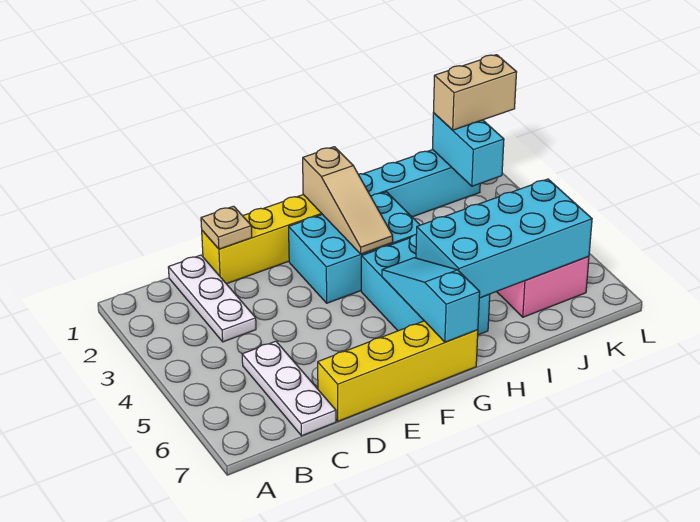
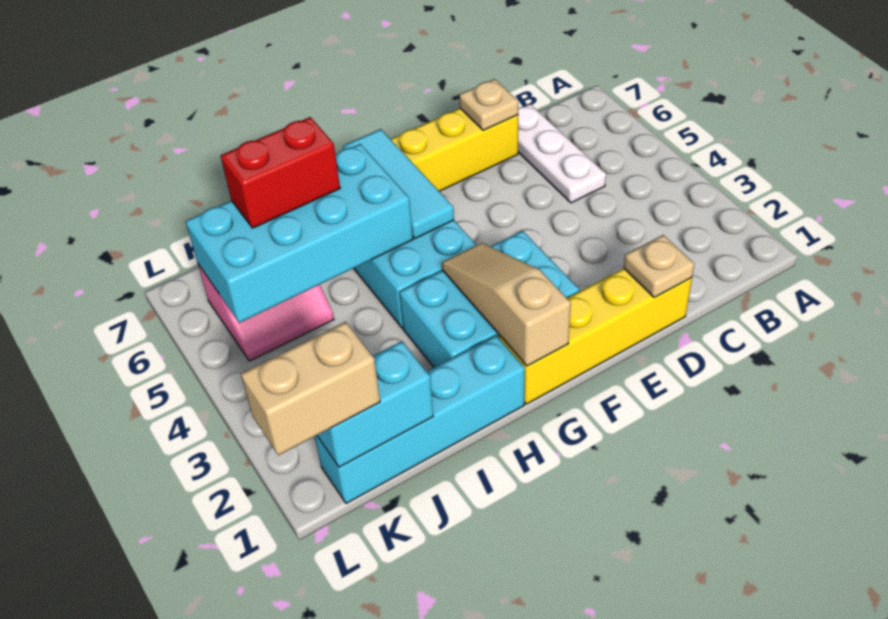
white 1x3 plate [168,255,256,342] -> none
none -> tan 1x1 plate [459,79,518,131]
cyan 1x3 slope [382,258,480,342] -> cyan 1x3 tile [343,129,454,239]
none -> red 1x2 brick [220,117,340,228]
cyan 1x2 brick [433,113,504,186] -> cyan 1x2 brick turned to [317,341,433,467]

